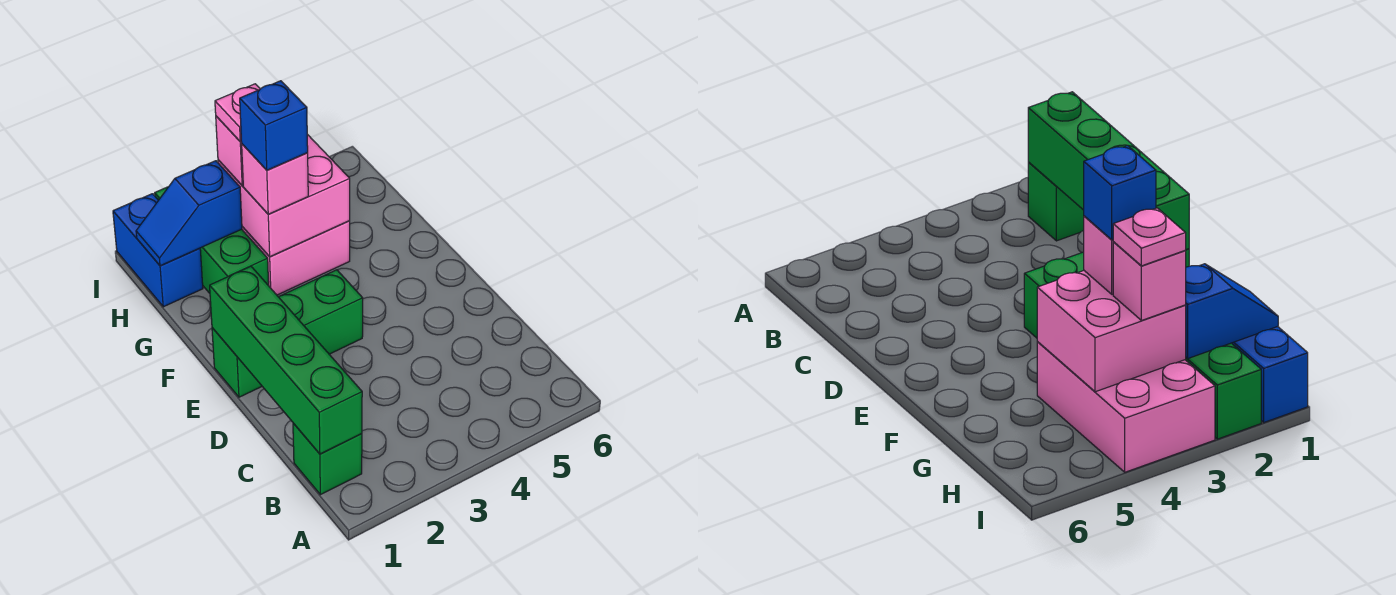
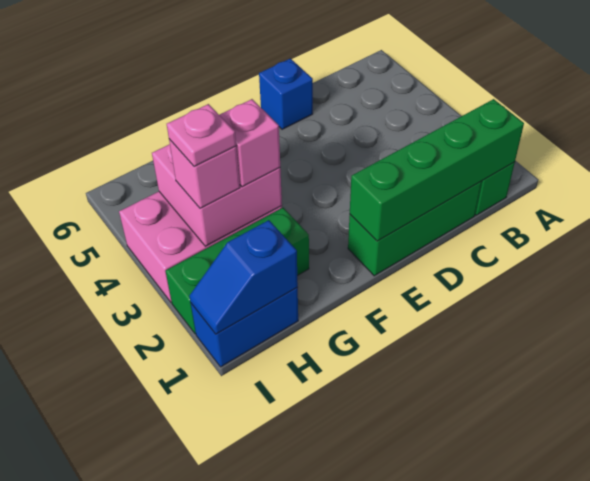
green 1x3 brick [212,270,363,397] -> green 1x3 brick turned to [348,181,482,276]
blue 1x1 brick [240,81,308,170] -> blue 1x1 brick moved to [259,58,313,129]
blue 1x2 slope [136,161,242,266] -> blue 1x2 slope turned to [189,220,298,334]

